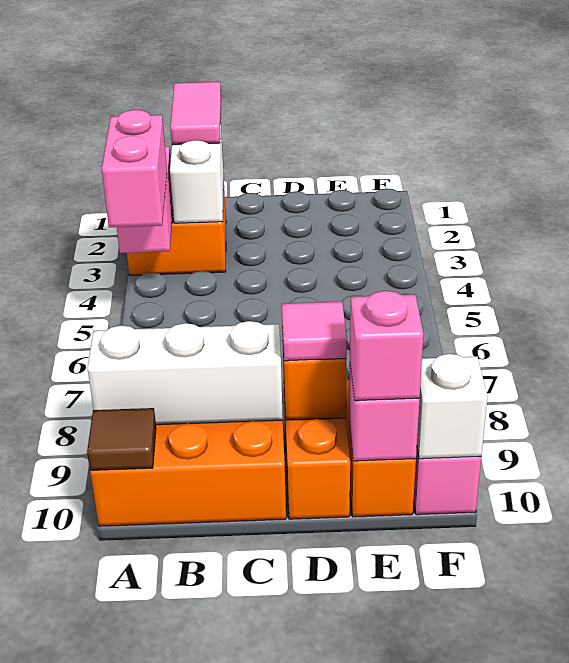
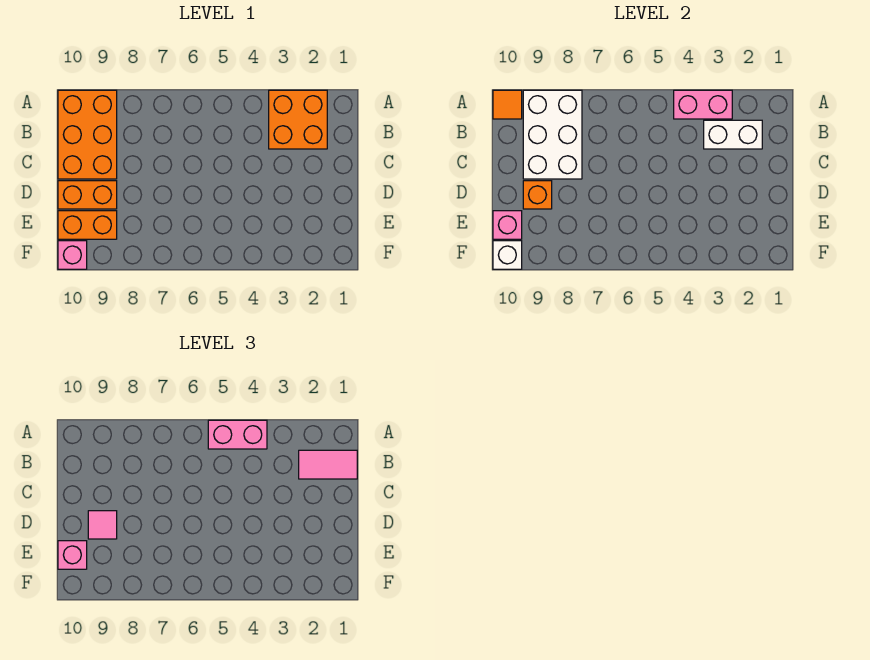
white 1x3 brick [87,321,283,425] -> white 2x3 brick [523,90,582,179]
brown 1x1 tile [87,408,156,470] -> orange 1x1 tile [493,90,522,119]

